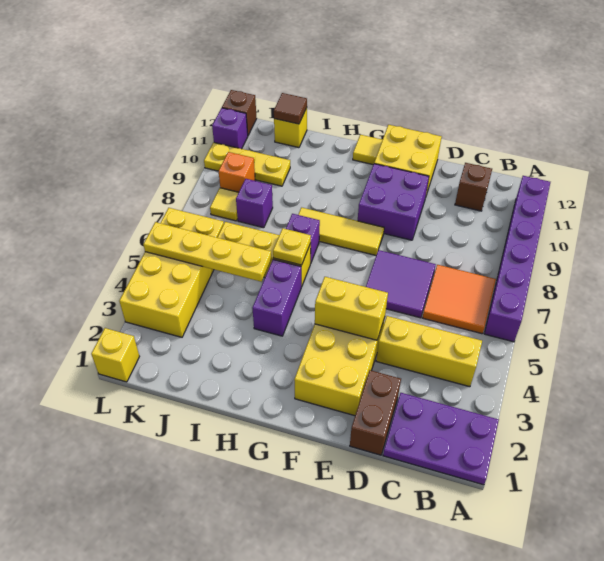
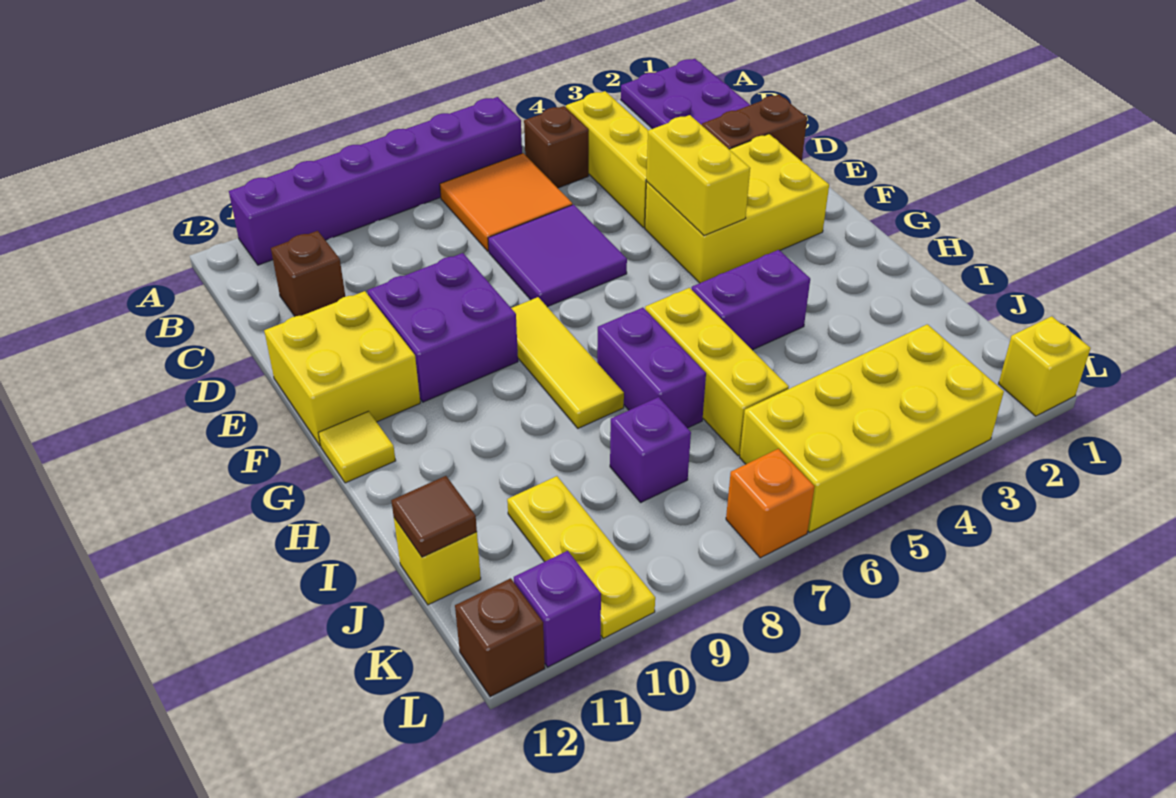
none -> brown 1x1 brick [524,106,589,188]
yellow 1x1 plate [273,228,311,265] -> none
purple 1x1 brick [286,214,320,264] -> purple 1x2 brick [597,308,706,428]
yellow 1x4 plate [143,222,271,282] -> none
yellow 1x1 tile [210,188,239,221] -> none
orange 1x1 brick [219,152,255,192] -> orange 1x1 brick moved to [726,449,815,558]

